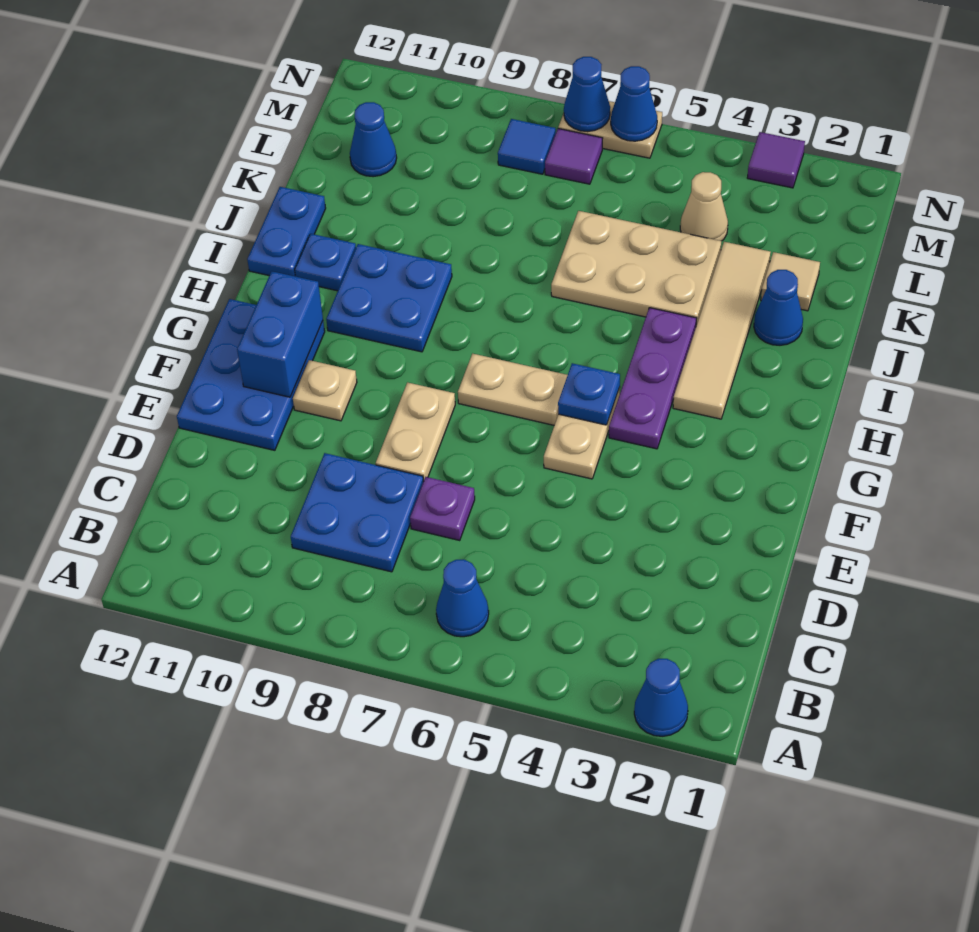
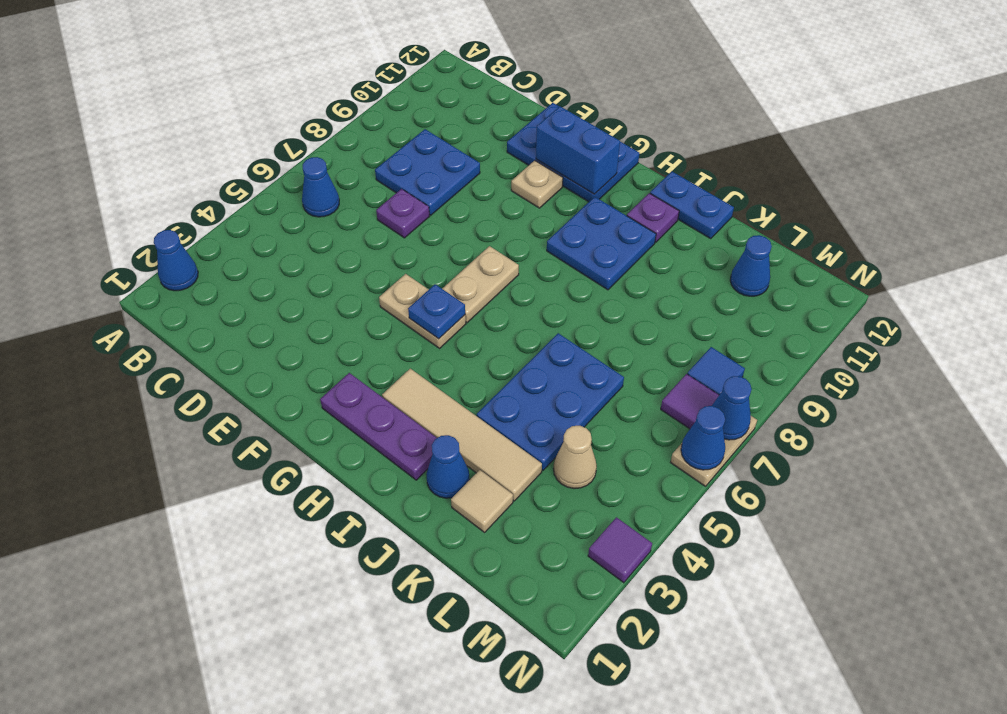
tan 1x2 plate [376,382,455,481] -> none
purple 1x3 plate [609,308,697,449] -> purple 1x3 plate moved to [320,373,437,480]
blue 1x1 plate [295,234,356,291] -> purple 1x1 plate [627,193,679,242]
tan 2x3 plate [551,211,721,326] -> blue 2x3 plate [477,333,624,470]

